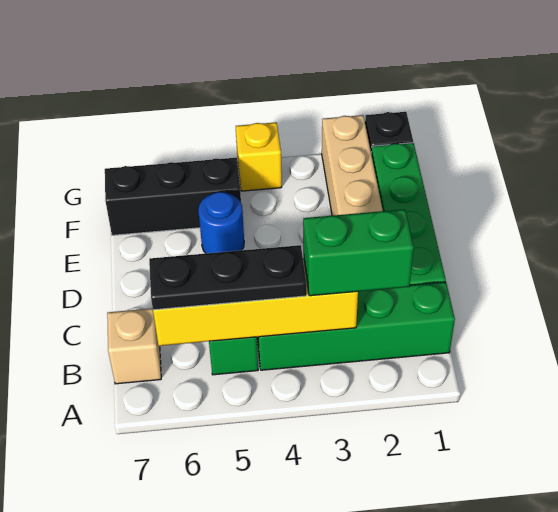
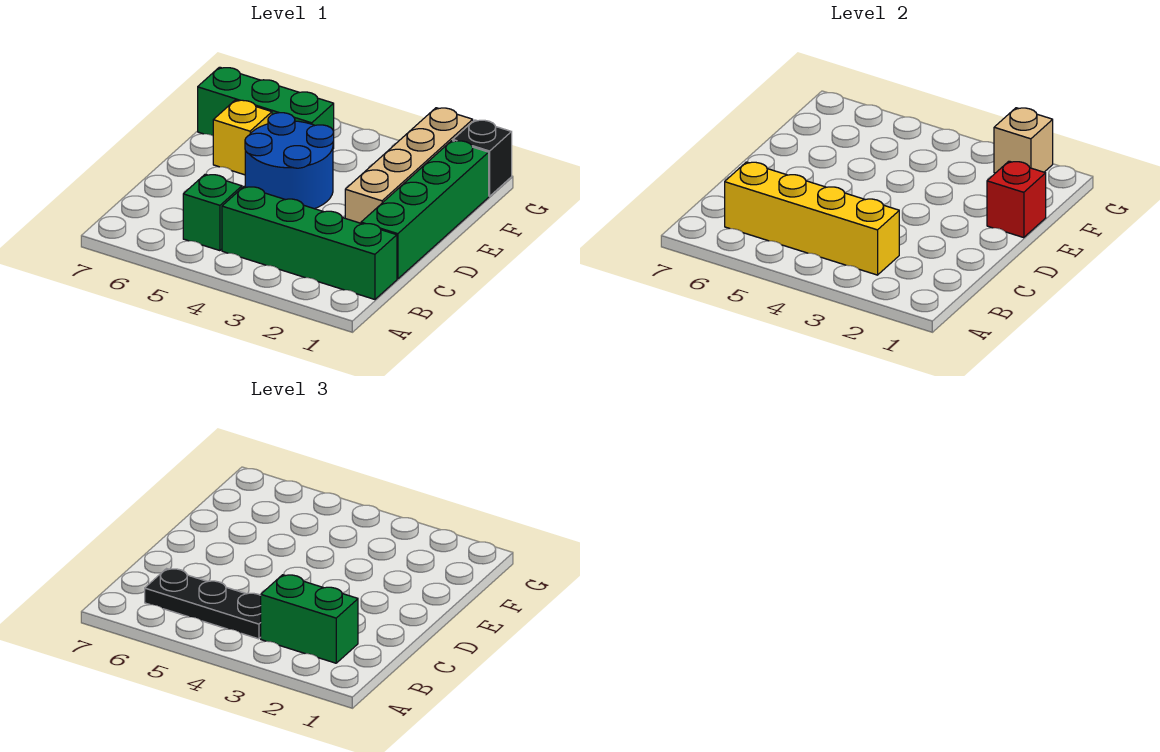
tan 1x1 brick [107,308,161,384] -> tan 1x1 brick moved to [994,108,1053,173]
none -> red 1x1 brick [987,161,1046,238]
blue 1x1 round brick [198,192,244,253] -> blue 2x2 round brick [245,113,334,209]
black 1x3 brick [105,158,241,235] -> green 1x3 brick [198,67,334,149]
yellow 1x1 brick [236,122,282,191] -> yellow 1x1 brick moved to [213,100,272,175]

